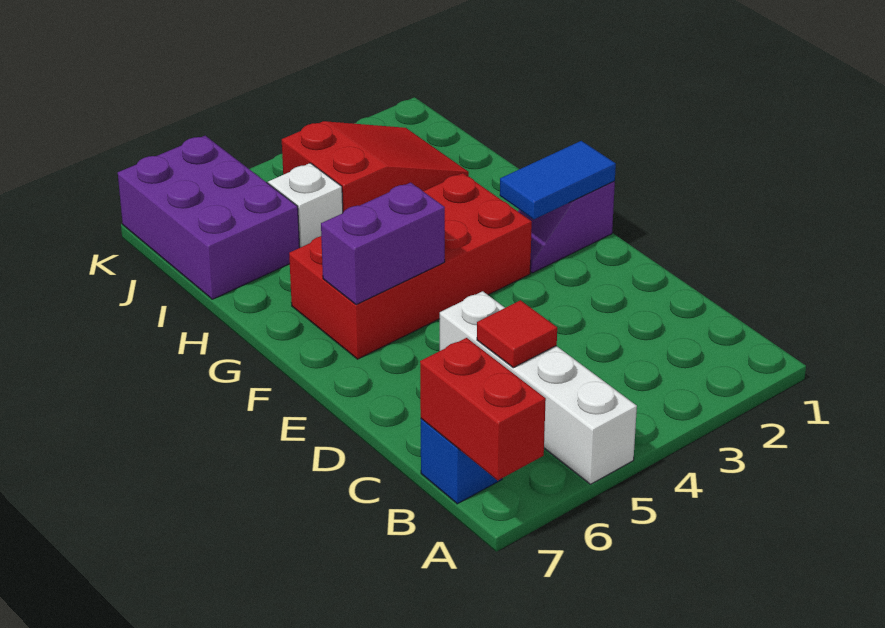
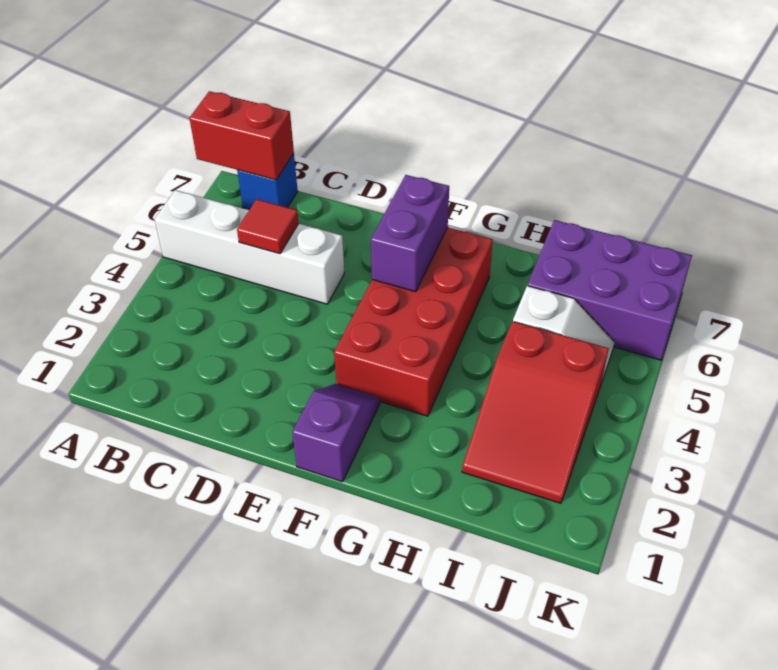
blue 1x2 tile [500,141,616,219] -> none

